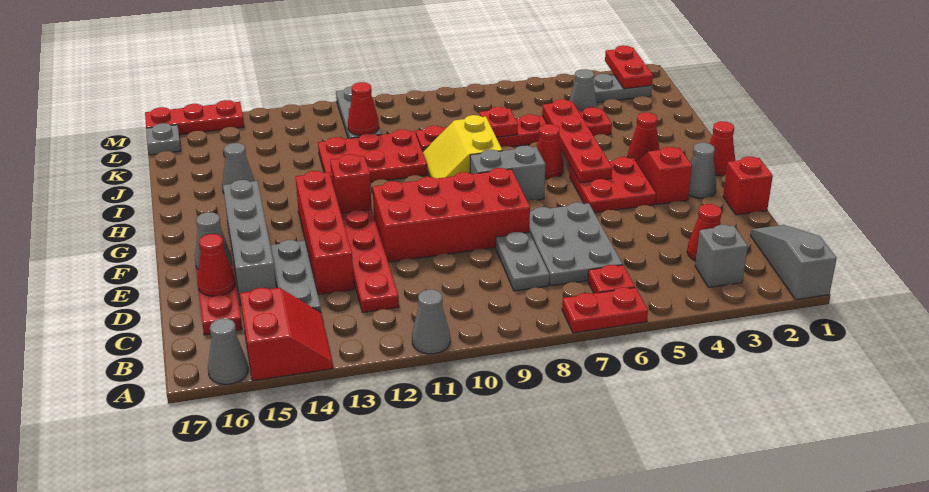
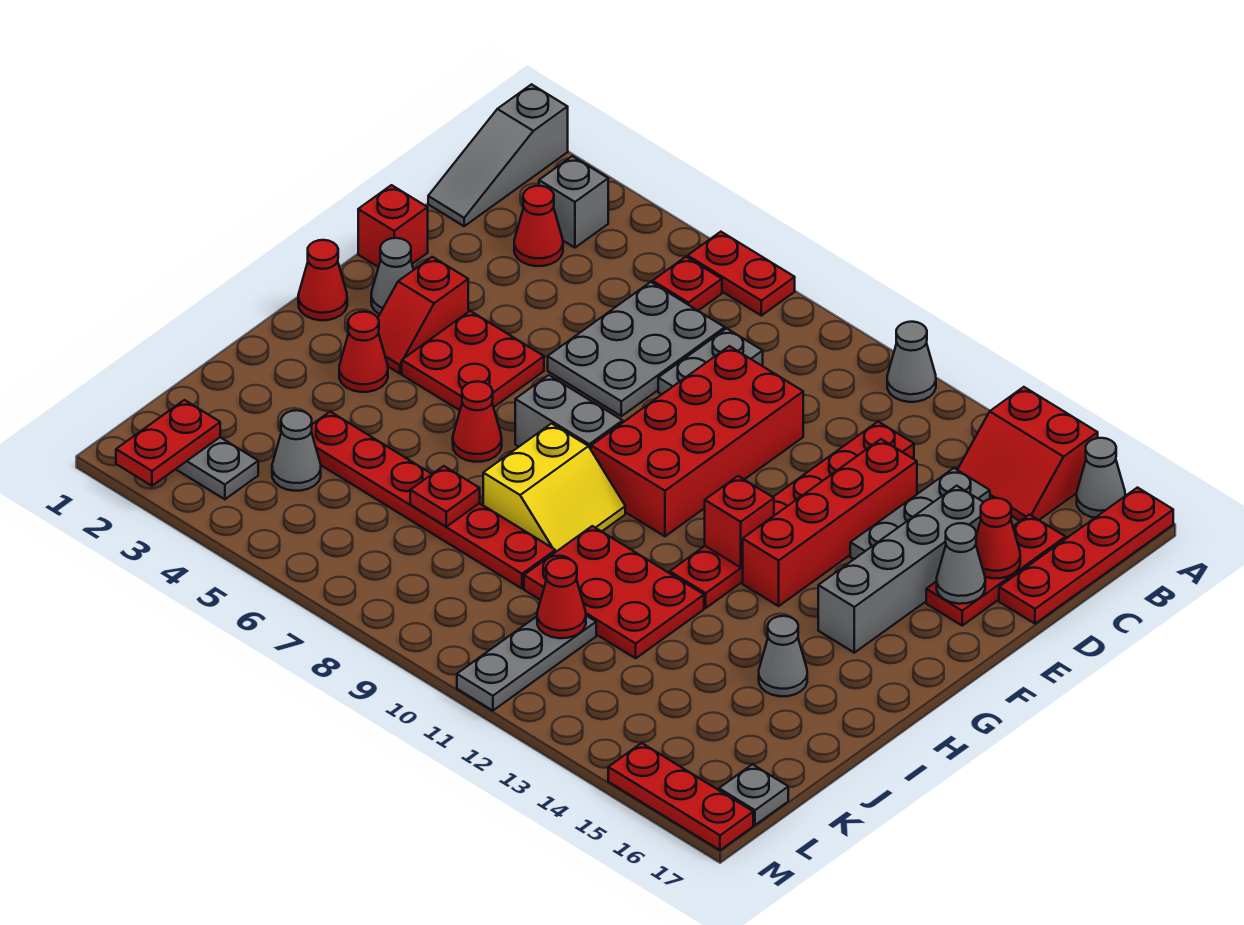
red 2x2 slope [240,288,333,381] -> red 2x2 slope turned to [958,387,1098,521]
red 2x4 brick [373,168,530,262] -> red 2x4 brick turned to [591,346,803,536]
red 1x4 plate [542,99,612,183] -> red 1x4 plate moved to [999,488,1173,624]

